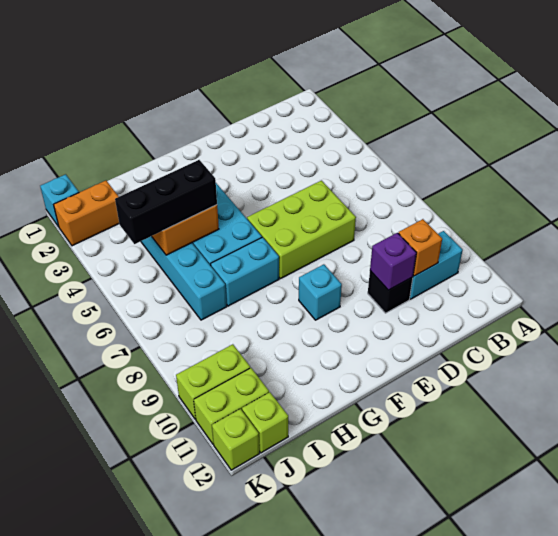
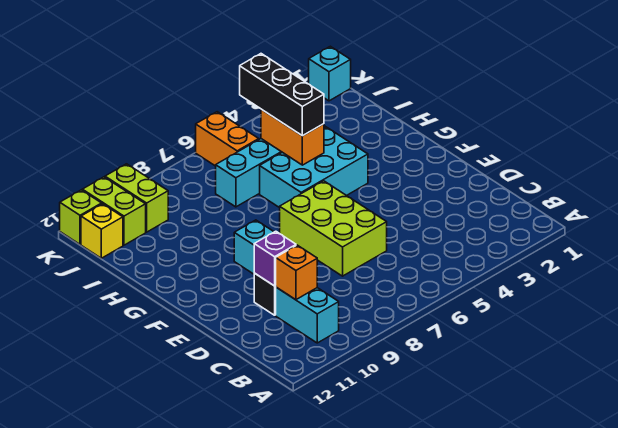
cyan 1x2 brick [211,237,279,306] -> none
orange 1x2 brick [54,181,119,246] -> orange 1x2 brick moved to [196,112,259,166]
lime 1x1 brick [242,392,288,453] -> yellow 1x1 brick [81,204,123,258]

